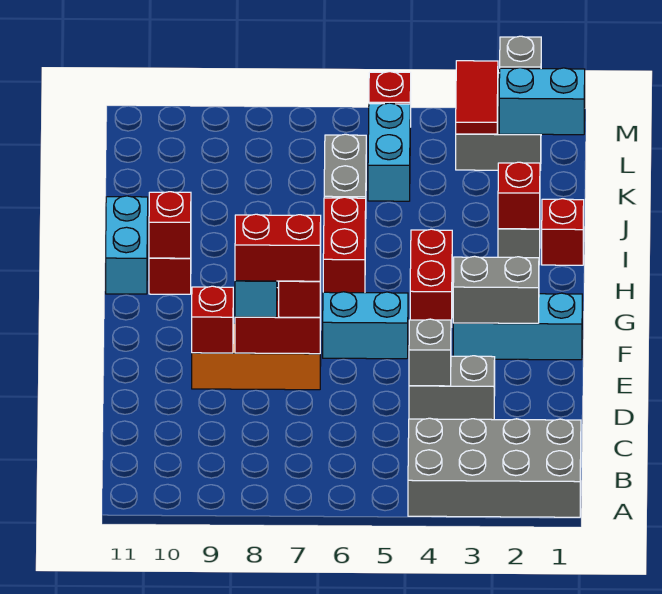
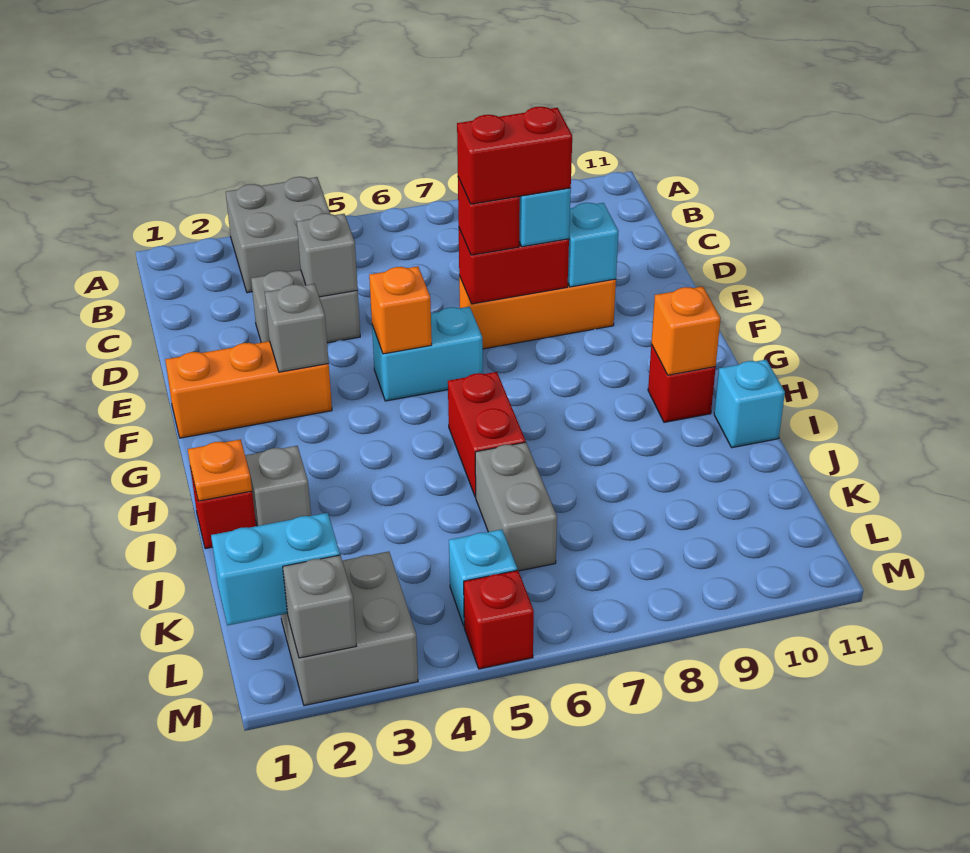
grey 2x4 brick [408,418,581,517] -> grey 2x2 brick [226,177,330,293]
red 1x1 brick [192,286,233,353] -> cyan 1x1 brick [568,203,619,287]
cyan 1x3 brick [453,293,582,360] -> orange 1x3 brick [165,341,332,438]
grey 1x2 brick [453,256,539,323] -> grey 1x1 brick [265,284,329,372]
none -> orange 1x1 brick [369,266,432,354]
red 1x2 brick [410,229,452,327] -> none
red 1x1 brick [149,192,191,258] -> orange 1x1 brick [651,287,720,375]
cyan 1x2 brick [106,196,148,294] -> cyan 1x1 brick [714,360,785,448]
none -> orange 1x1 plate [188,439,252,501]
red 1x1 brick [498,162,540,229] -> none
cyan 1x2 brick [368,103,410,201] -> cyan 1x1 brick [449,529,517,625]
red 1x2 tile [456,61,498,134] -> none

